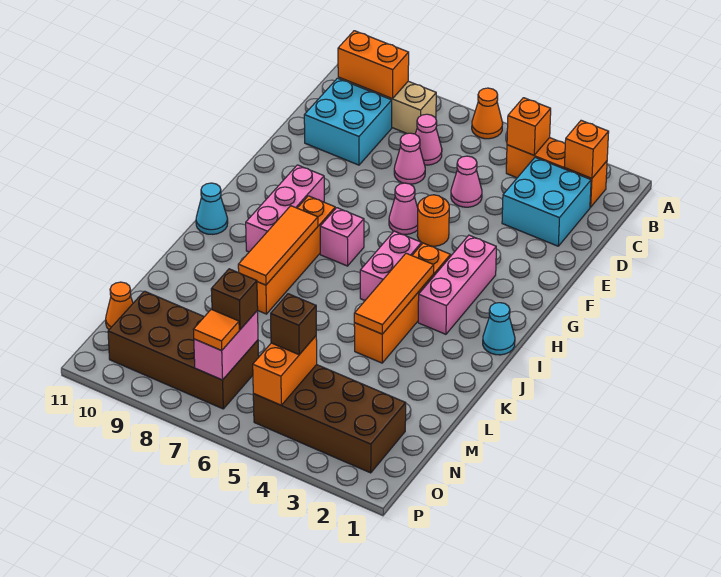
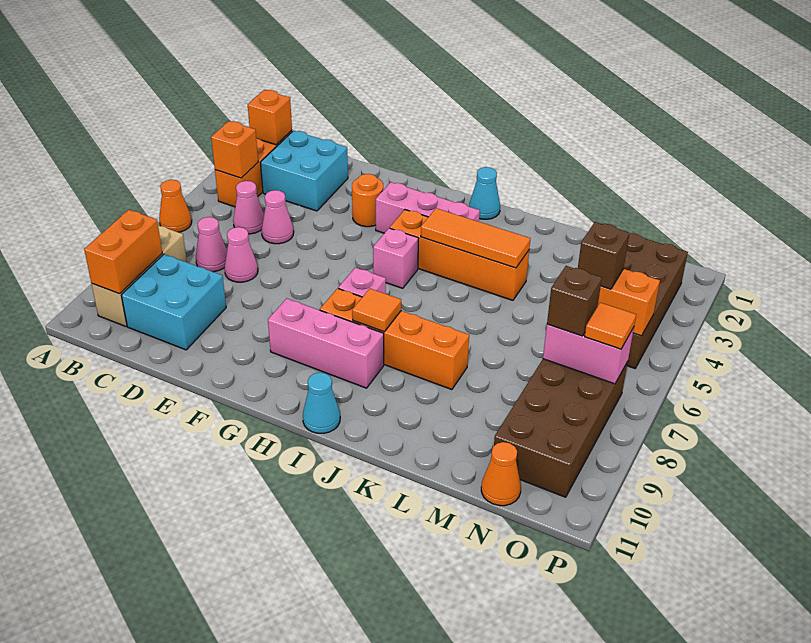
orange 1x1 round brick [417,195,449,246] -> orange 1x1 round brick moved to [352,174,383,227]
pink 1x1 cone [389,183,418,235] -> pink 1x1 cone moved to [233,181,264,234]
pink 1x2 brick [360,231,421,300] -> pink 1x1 brick [373,228,419,288]
orange 1x3 tile [238,206,318,285] -> orange 1x1 tile [352,289,401,332]

